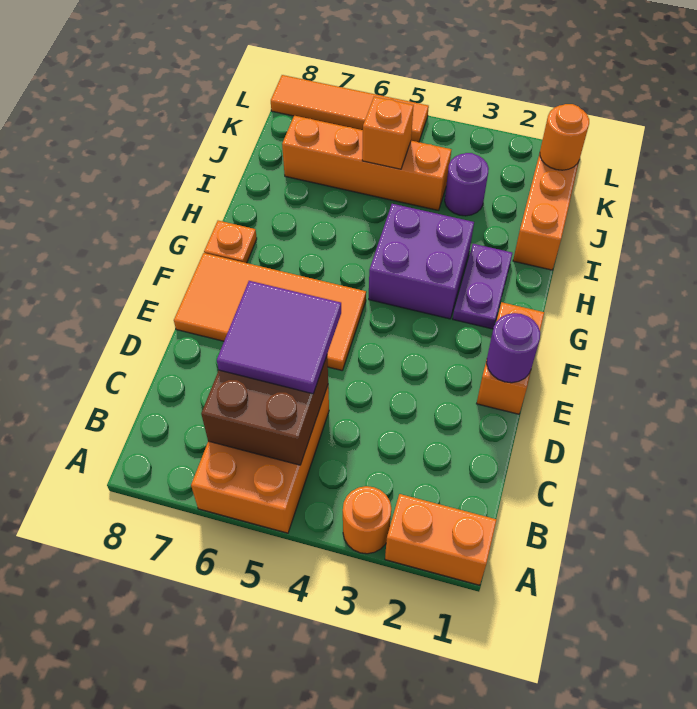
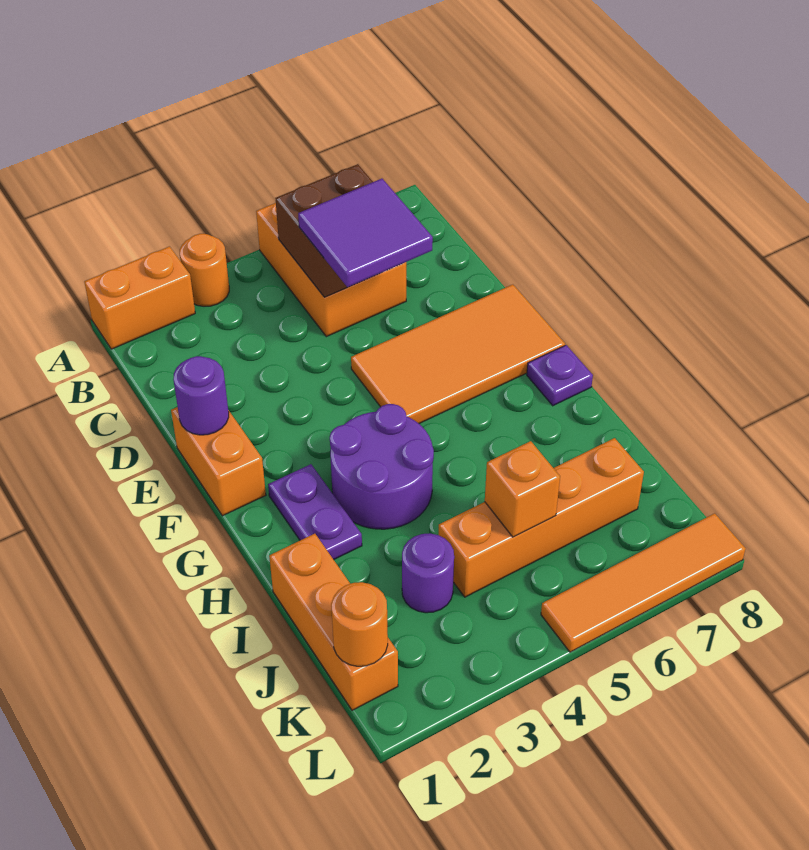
purple 2x2 brick [369,204,474,319] -> purple 2x2 round brick [330,404,434,529]
orange 1x1 plate [204,221,257,263] -> purple 1x1 plate [527,345,593,406]

